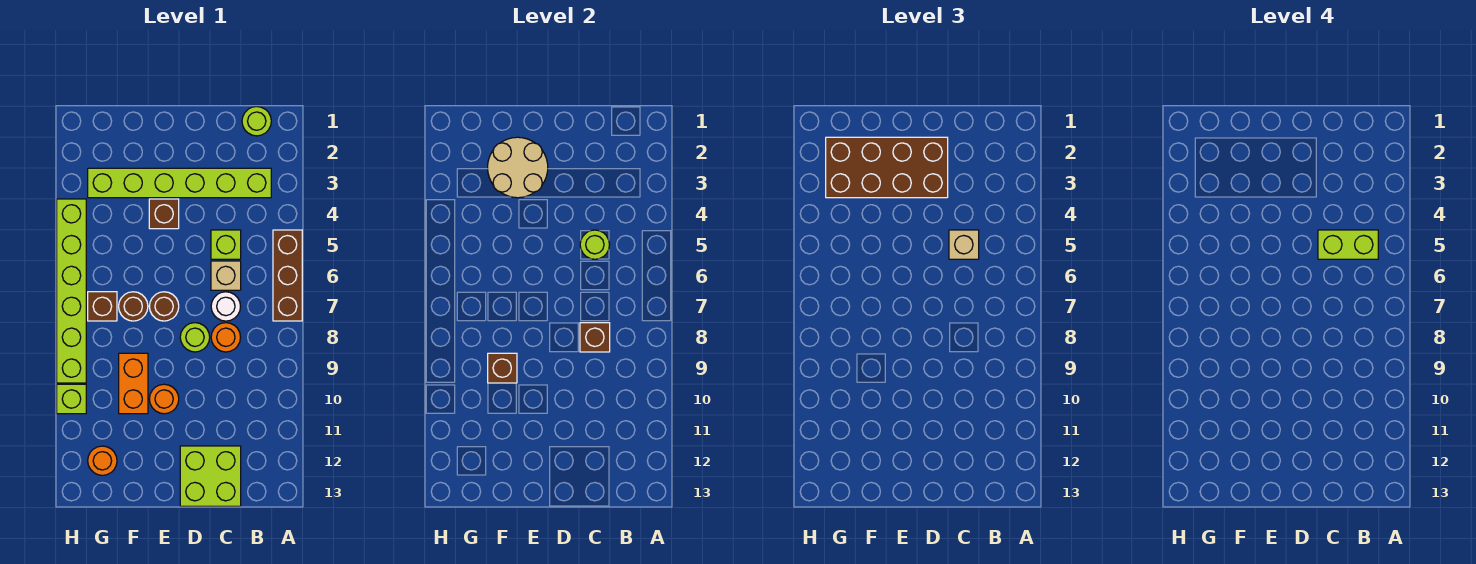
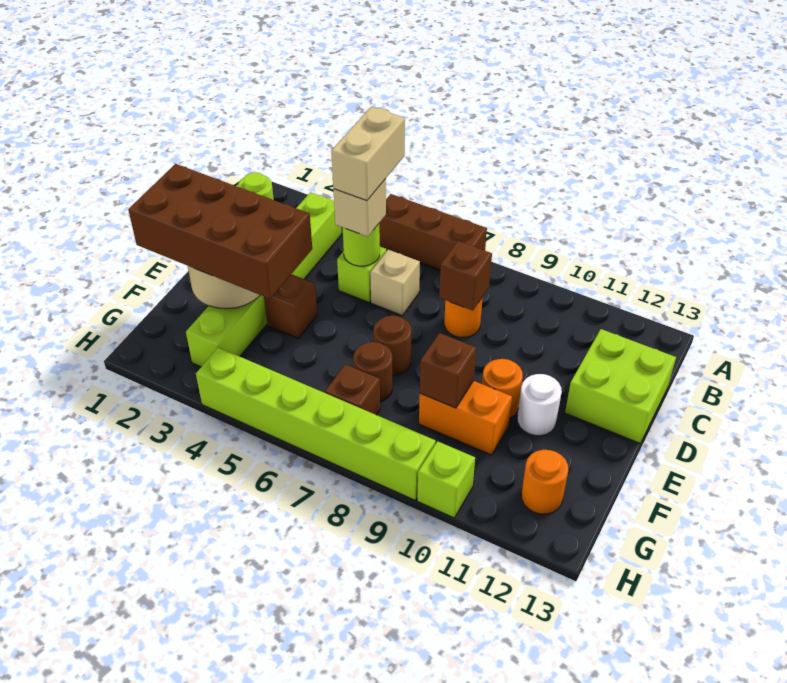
lime 1x2 brick [1318,230,1378,259] -> tan 1x2 brick [331,107,405,201]
white 1x1 round brick [211,292,241,321] -> white 1x1 round brick moved to [517,374,562,436]
brown 2x4 brick [826,137,948,198] -> brown 2x4 brick turned to [128,164,312,299]
lime 1x1 round brick [180,323,210,352] -> none

